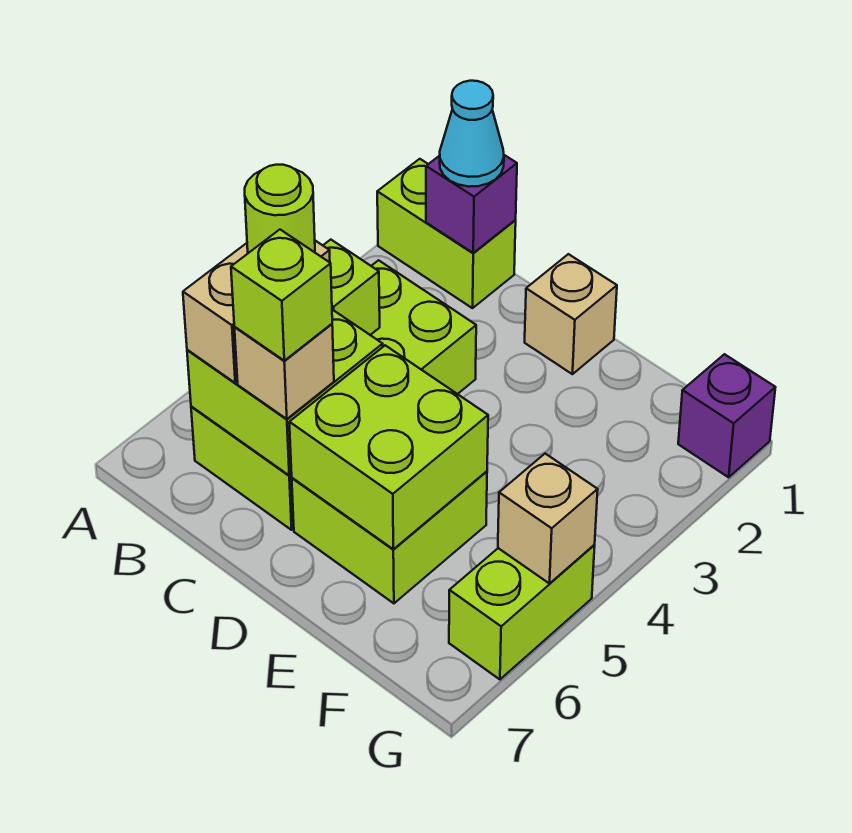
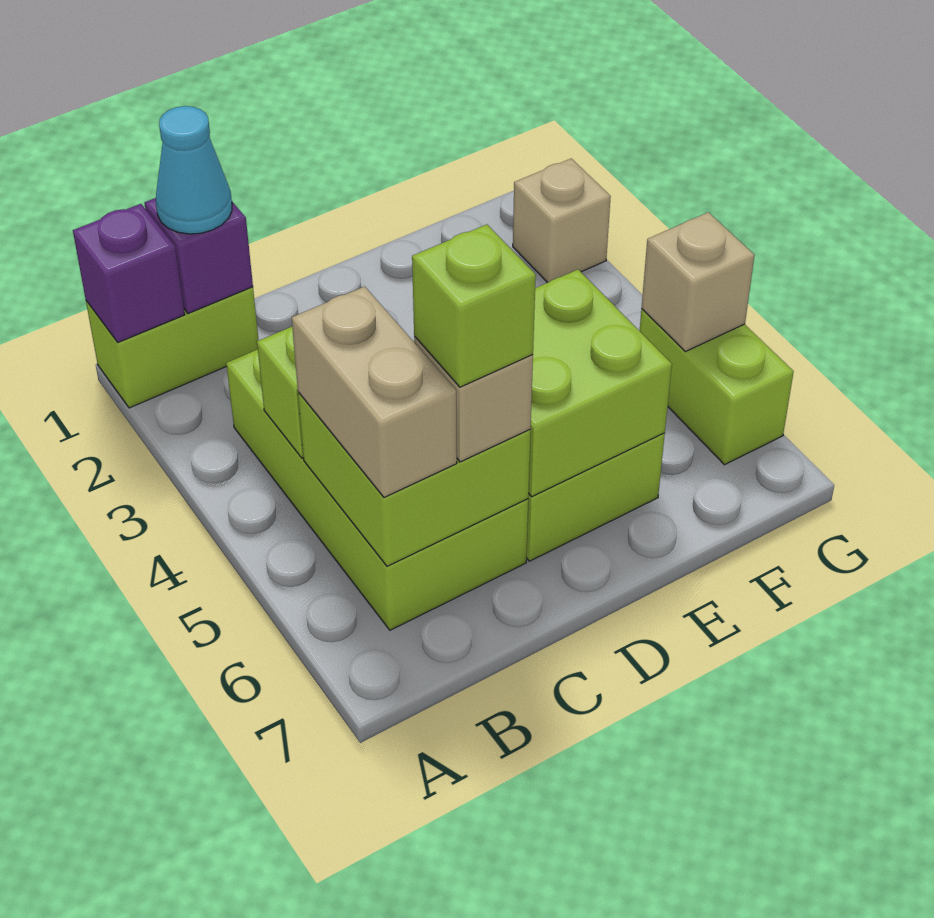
lime 1x1 round brick [245,165,315,253] -> none
tan 1x1 brick [525,254,617,374] -> tan 1x1 brick moved to [513,159,611,283]
purple 1x1 brick [678,354,776,477] -> purple 1x1 brick moved to [73,204,185,342]

